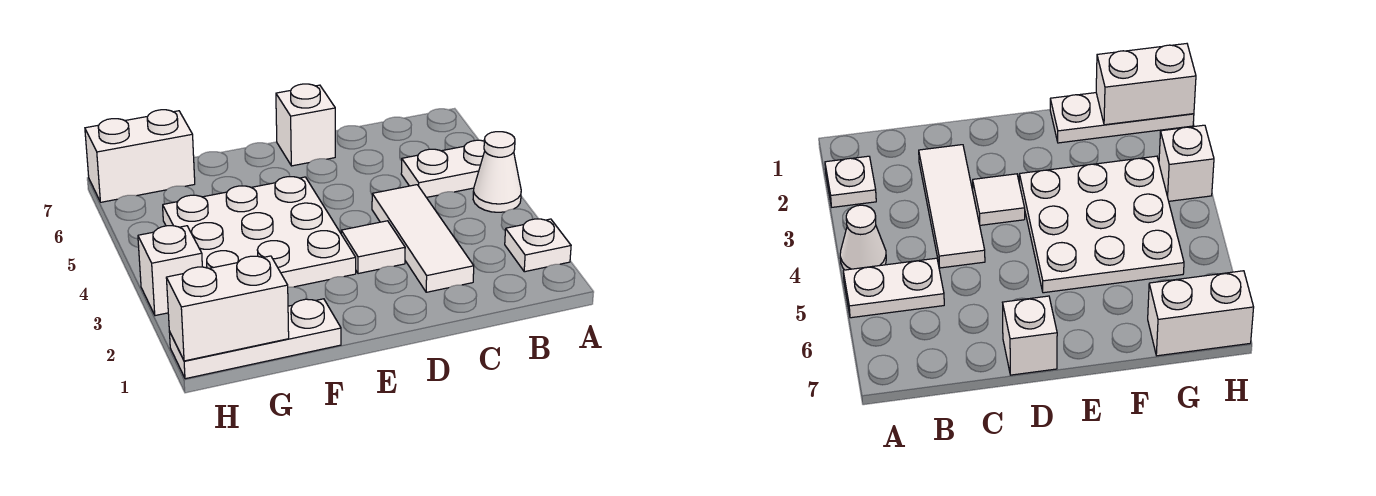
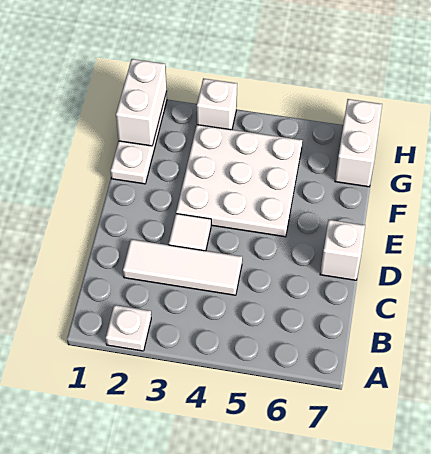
white 1x1 cone [473,132,521,212] -> none
white 1x2 plate [401,140,485,197] -> none

